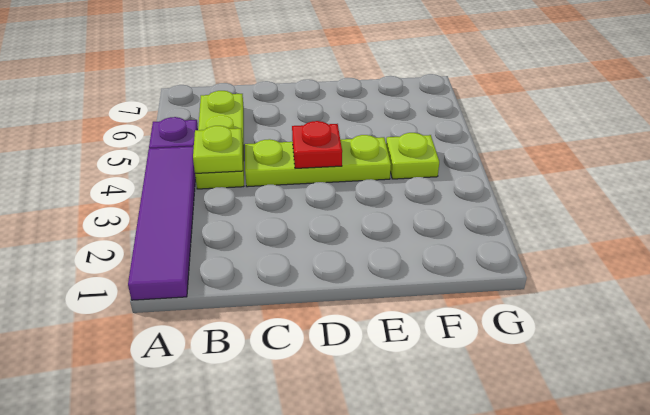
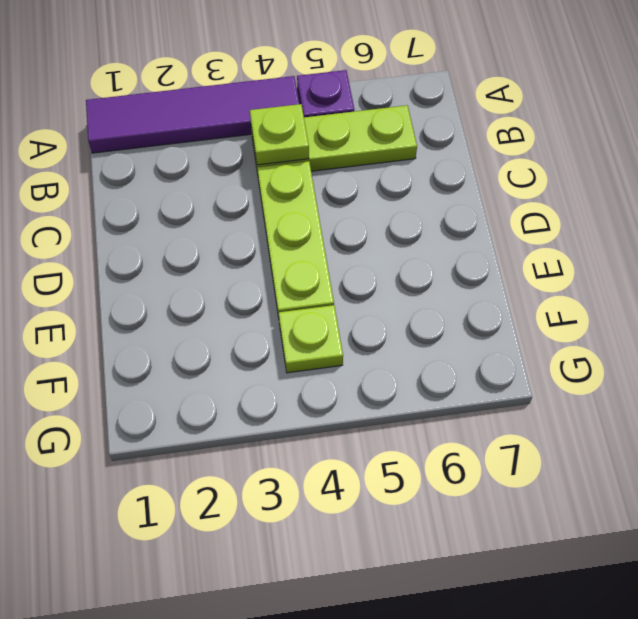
red 1x1 plate [292,121,342,168] -> none

